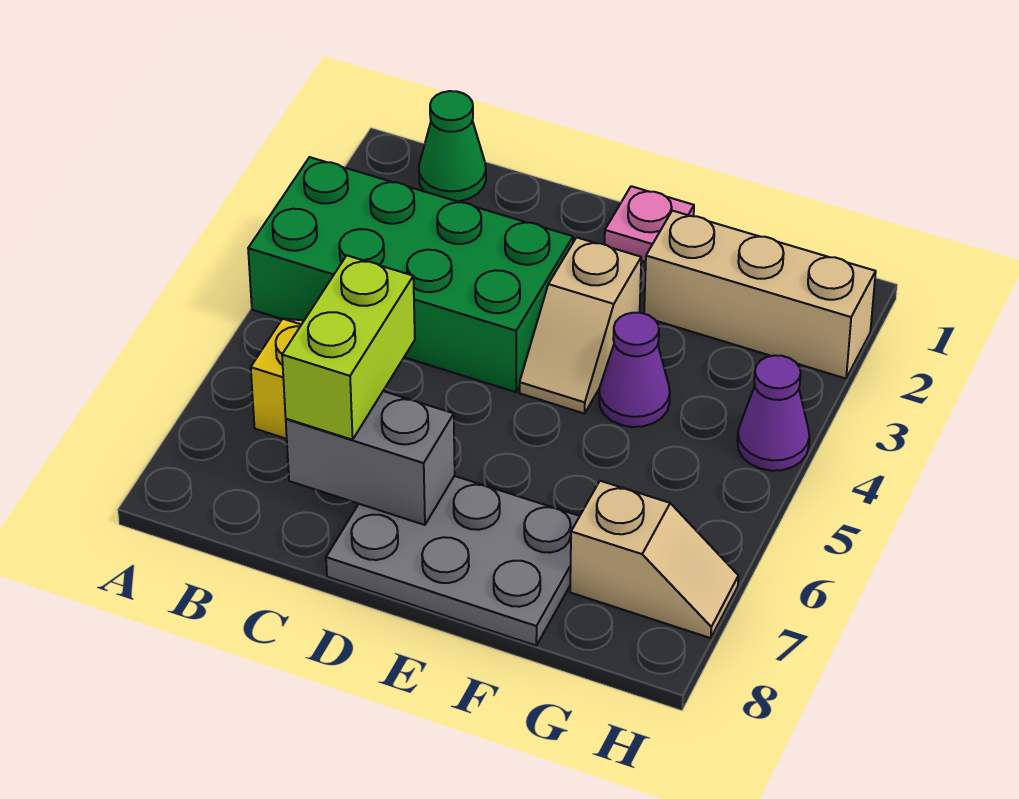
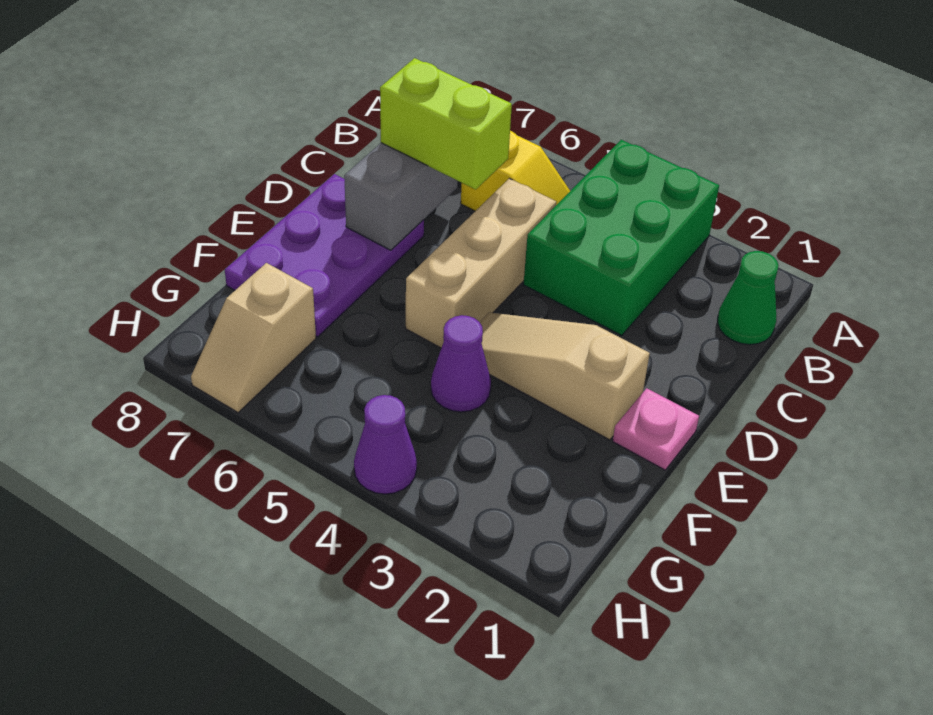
green 2x4 brick [248,157,573,392] -> green 2x3 brick [523,140,719,336]
grey 2x3 plate [326,476,580,646] -> purple 2x3 plate [225,174,424,337]
tan 1x2 slope [519,237,641,414] -> tan 1x3 slope [480,312,650,440]
tan 1x3 brick [644,211,876,379] -> tan 1x3 brick moved to [406,178,556,348]

